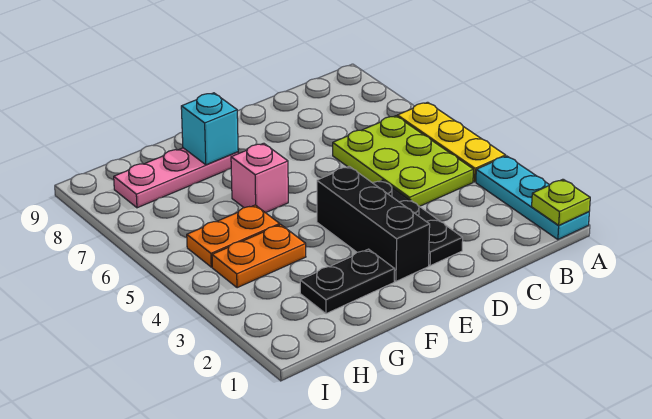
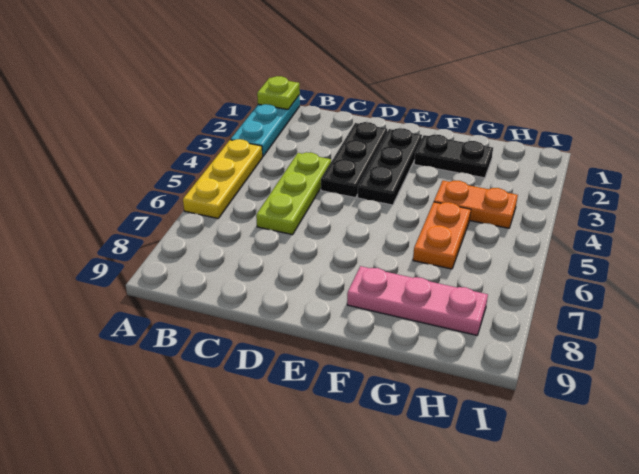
lime 2x3 plate [333,116,473,206] -> lime 1x3 plate [256,152,331,235]
black 1x3 brick [317,166,430,281] -> black 1x3 plate [358,128,422,205]
pink 1x1 brick [231,143,288,213] -> none
cyan 1x1 brick [181,93,238,165] -> none
orange 1x2 plate [187,205,280,267] -> orange 1x2 plate turned to [413,202,471,269]

